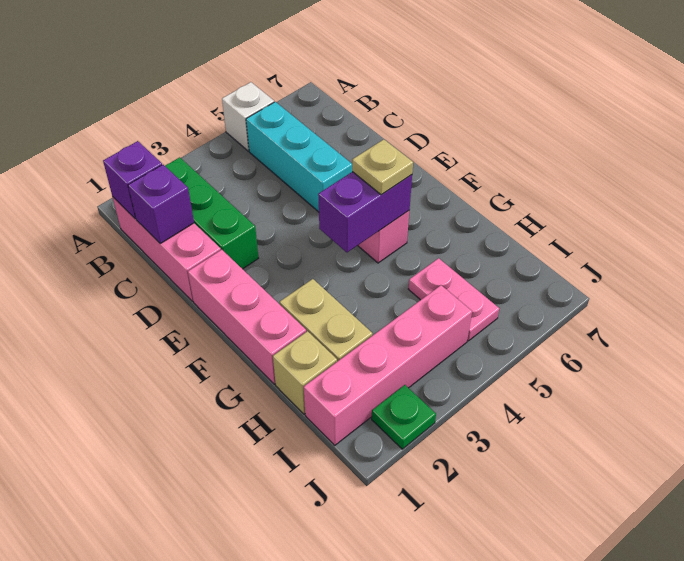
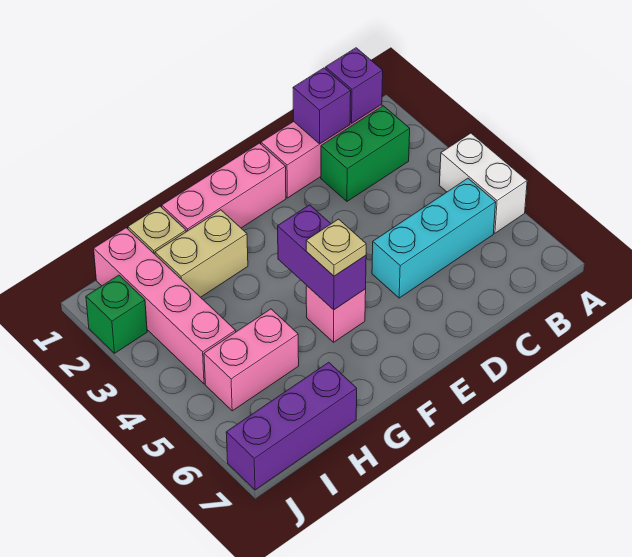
white 1x1 brick [222,82,274,151] -> white 1x2 brick [439,133,527,233]
green 1x3 brick [165,157,258,269] -> green 1x2 brick [321,106,410,201]
pink 1x2 plate [409,258,499,341] -> pink 1x2 brick [204,309,299,411]
none -> purple 1x3 brick [226,362,357,490]
green 1x1 plate [372,385,436,449] -> green 1x1 brick [86,275,147,353]

